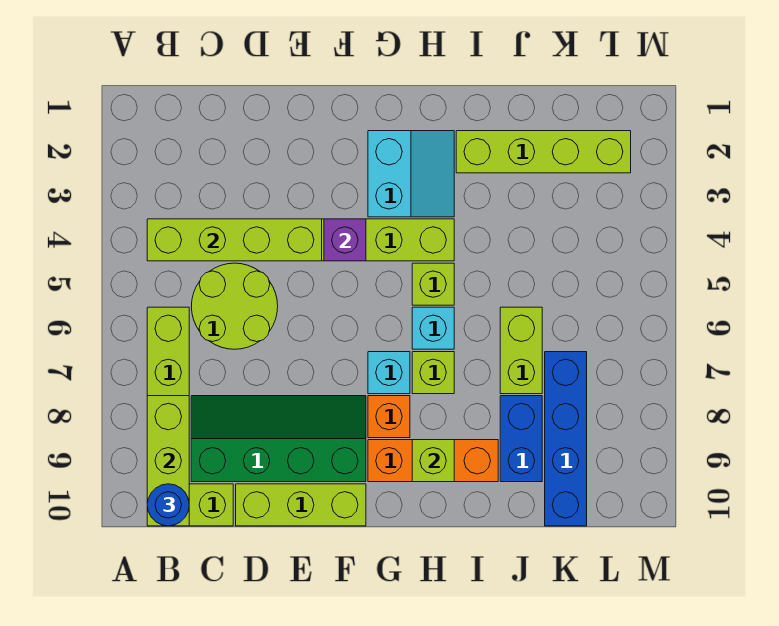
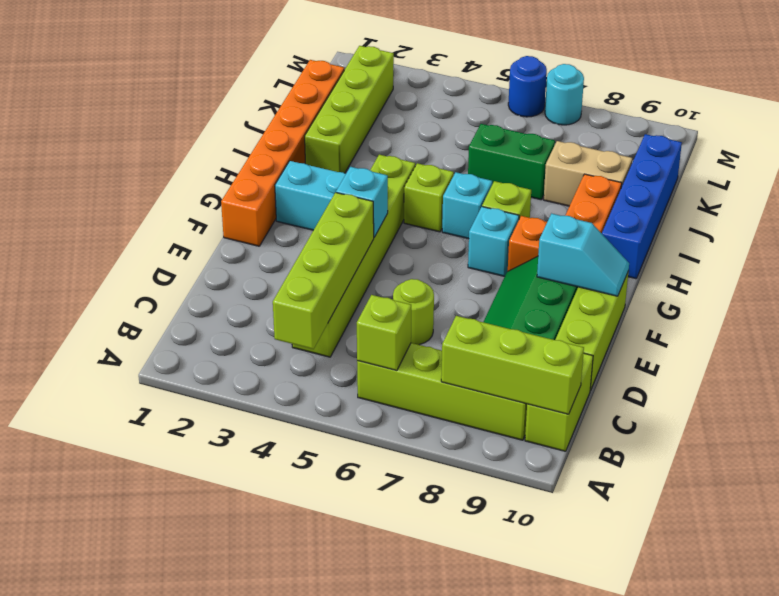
blue 1x1 round brick [147,484,189,526] -> blue 1x1 round brick moved to [508,56,547,117]
lime 2x2 round brick [191,263,278,349] -> lime 1x1 round brick [393,279,434,345]
none -> orange 1x6 brick [221,60,344,246]
purple 1x1 brick [324,219,366,261] -> cyan 1x1 brick [336,167,388,237]
none -> cyan 1x2 slope [537,214,629,296]
lime 1x1 brick [412,440,454,482] -> lime 1x1 brick moved to [357,295,411,370]
lime 1x2 brick [500,307,542,394] -> green 1x2 brick [468,124,555,200]
blue 1x2 brick [500,396,542,482] -> tan 1x2 brick [544,141,632,206]
blue 1x4 brick [545,352,587,526] -> blue 1x4 brick turned to [602,134,682,279]
none -> cyan 1x1 round brick [545,64,584,125]

